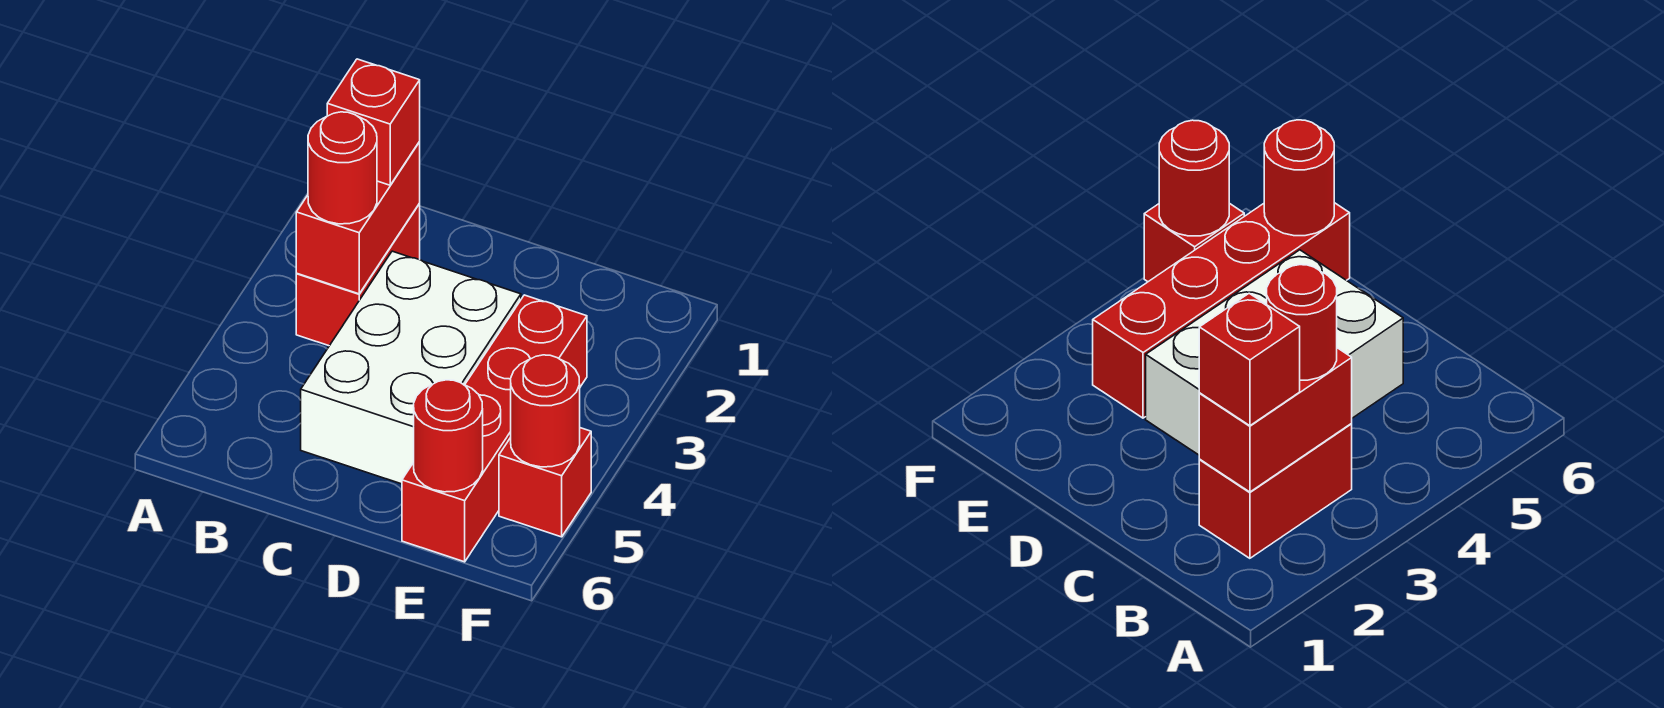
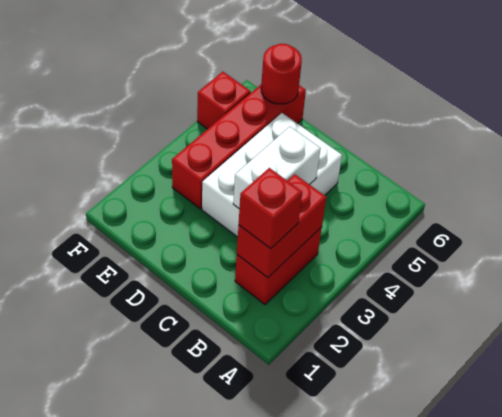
red 1x1 round brick [308,112,377,224] -> none
none -> white 1x2 brick [233,127,321,209]
red 1x1 round brick [511,355,580,467] -> none

